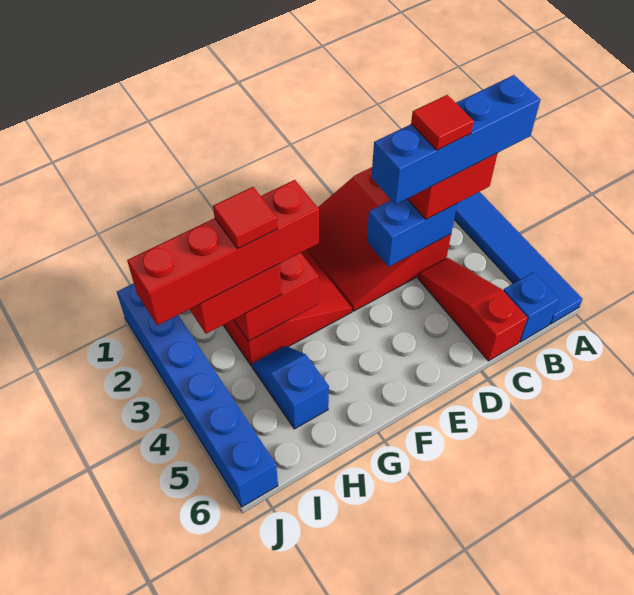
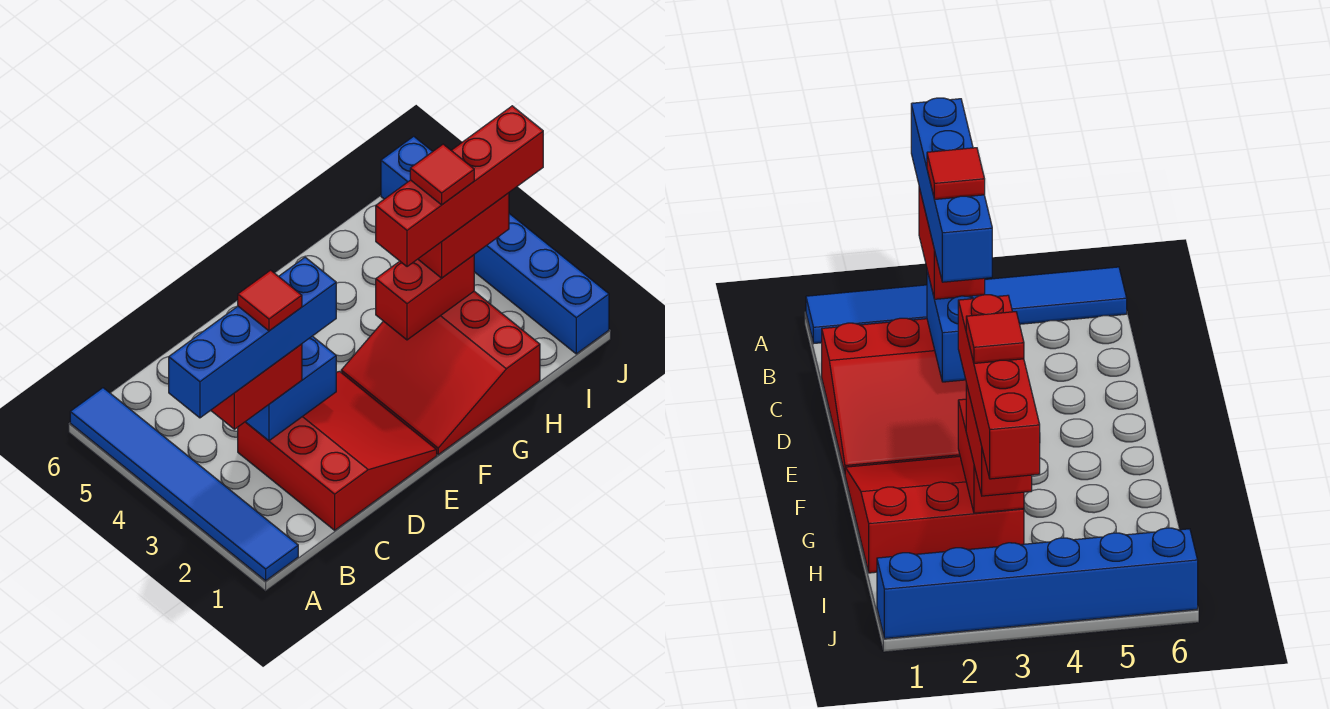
blue 1x1 brick [503,272,559,342] -> none
red 1x3 slope [418,258,527,361] -> none
blue 1x2 slope [252,346,329,429] -> none

